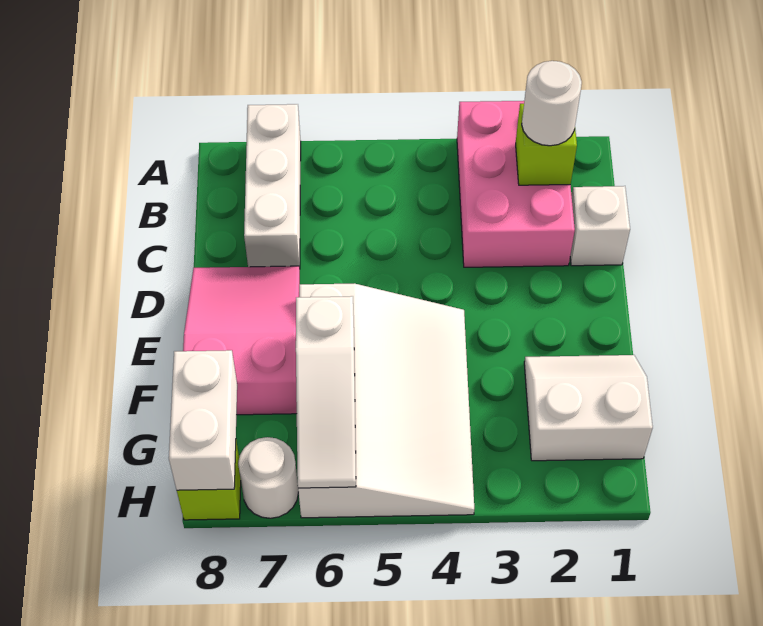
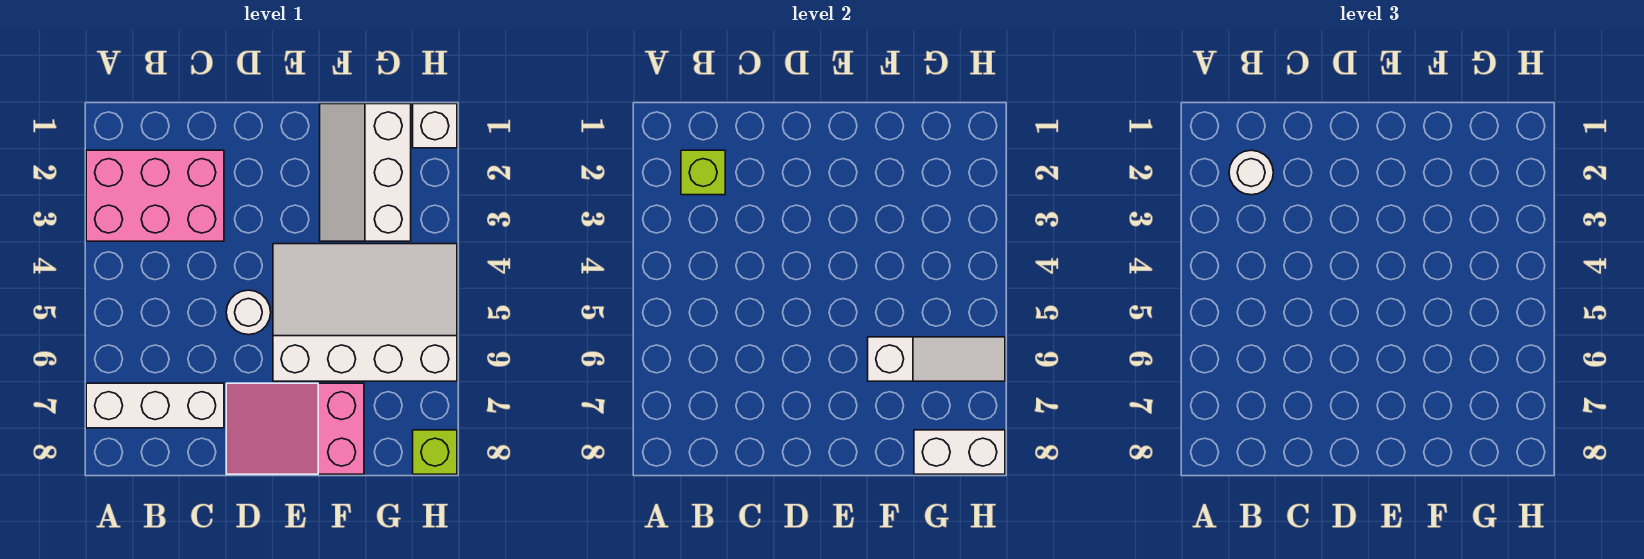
white 1x1 brick [570,186,630,266] -> white 1x1 brick moved to [413,104,457,148]
white 2x2 slope [524,355,653,461] -> white 2x3 slope [320,104,411,241]
white 1x1 round brick [238,437,298,518] -> white 1x1 round brick moved to [226,290,271,335]

